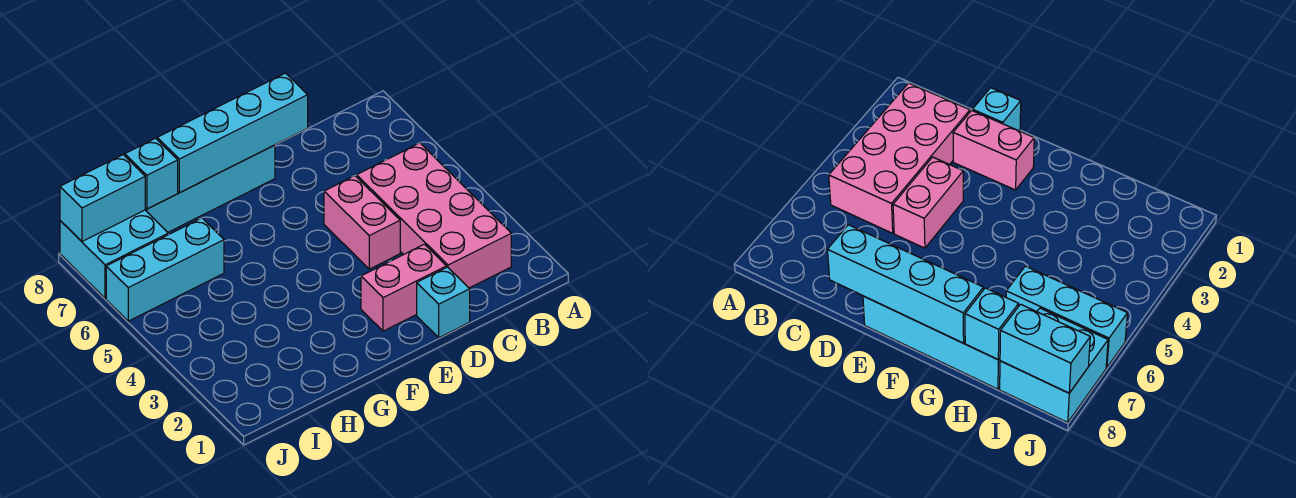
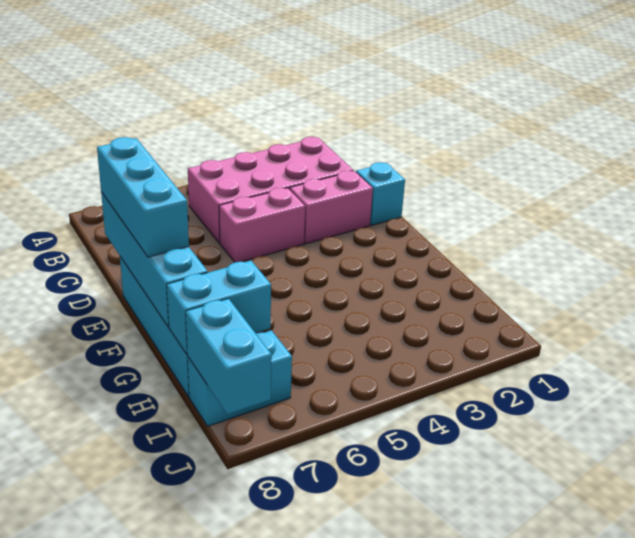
pink 1x2 brick [361,244,446,331] -> pink 1x2 brick turned to [290,171,373,244]
cyan 1x3 brick [106,218,224,321] -> cyan 1x3 brick moved to [97,137,189,257]
cyan 1x1 brick [125,138,178,209] -> cyan 1x2 brick [167,261,271,354]
cyan 2x2 brick [60,210,169,298] -> cyan 1x2 brick [188,330,292,426]

